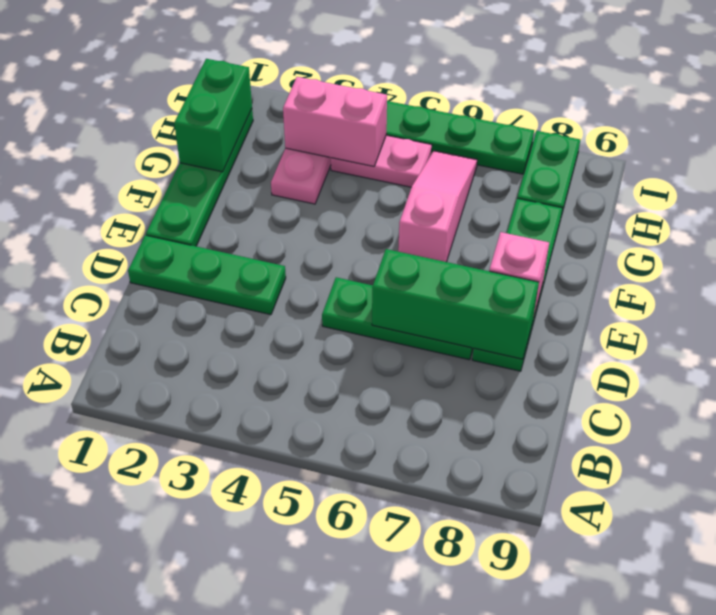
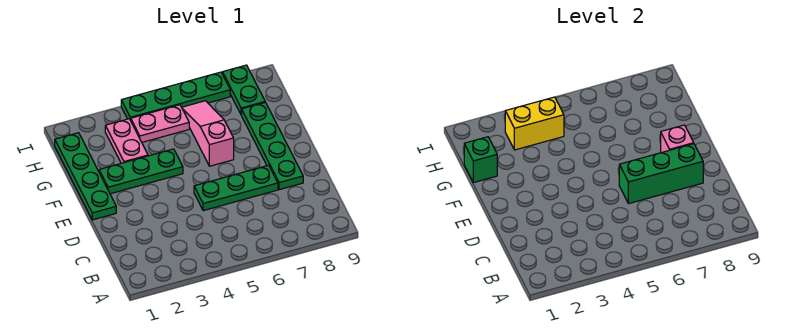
green 1x3 plate [128,235,286,315] -> green 1x3 plate moved to [99,149,183,194]
green 1x2 brick [174,59,252,172] -> green 1x1 brick [464,137,497,183]
pink 1x2 brick [283,77,387,166] -> yellow 1x2 brick [505,97,564,150]

